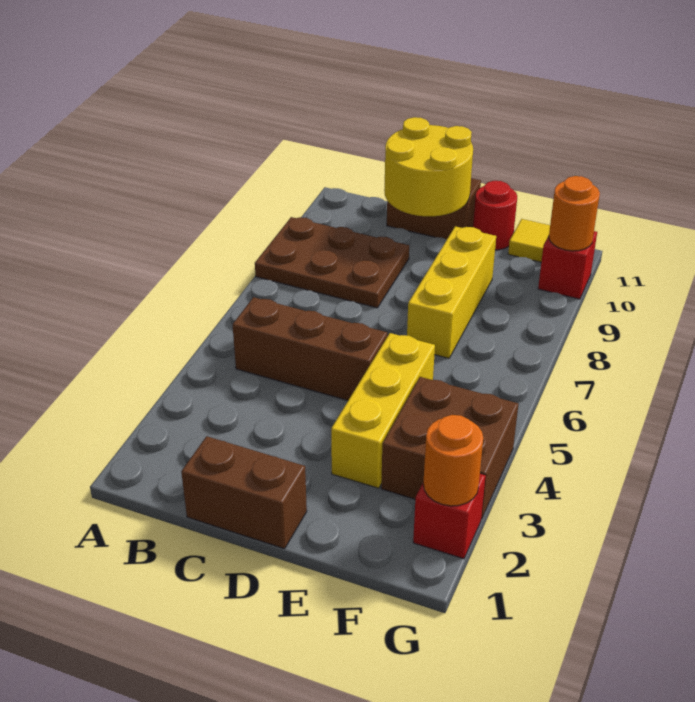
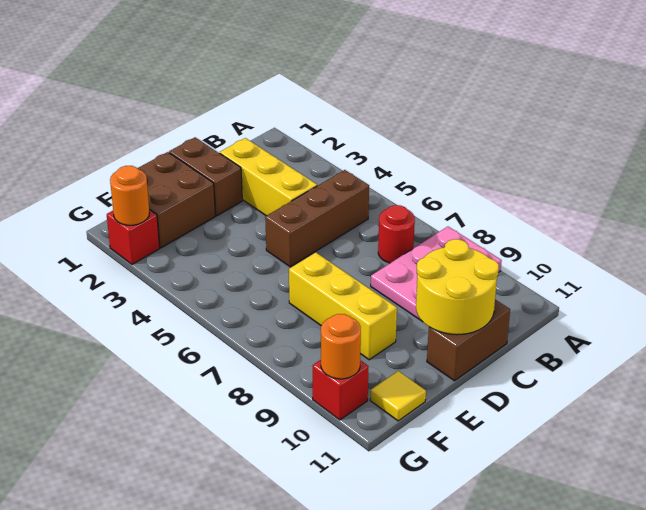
brown 2x3 plate [255,217,409,308] -> pink 2x3 plate [371,227,502,322]
brown 1x2 brick [181,436,307,549] -> brown 1x2 brick turned to [169,137,242,216]
yellow 1x3 brick [331,333,435,488] -> yellow 1x3 brick moved to [220,138,317,216]
red 1x1 round brick [473,181,517,250] -> red 1x1 round brick moved to [378,205,415,263]
brown 2x2 brick [381,377,519,519] -> brown 2x2 brick moved to [137,152,215,248]

